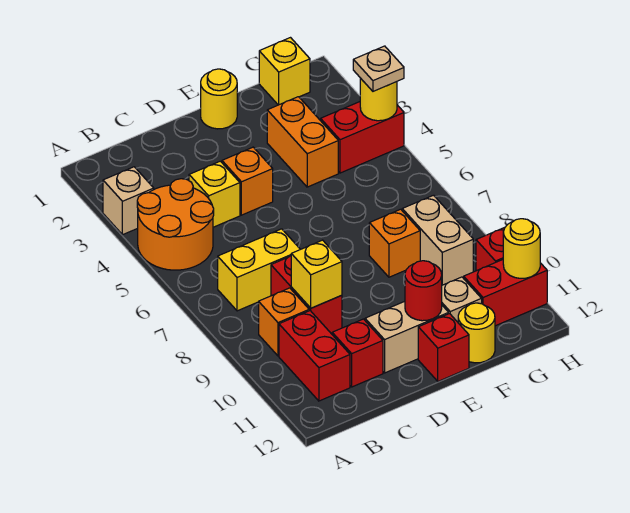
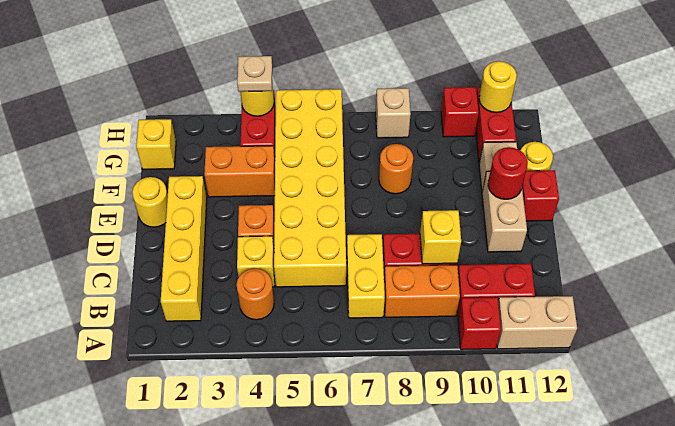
tan 1x1 brick [103,167,154,235] -> tan 1x1 brick moved to [376,88,411,138]
orange 2x2 round brick [137,179,214,270] -> orange 1x1 round brick [237,269,274,320]
none -> yellow 1x4 brick [161,176,207,321]
orange 1x1 brick [259,288,309,356] -> orange 1x2 brick [384,265,460,317]
none -> yellow 2x6 brick [274,89,346,287]
red 1x1 brick [332,319,383,387] -> red 1x1 brick moved to [458,297,501,350]
orange 1x1 brick [369,209,420,277] -> orange 1x1 round brick [379,144,413,194]
tan 1x2 brick [402,195,473,285] -> tan 1x2 brick moved to [497,296,577,349]

